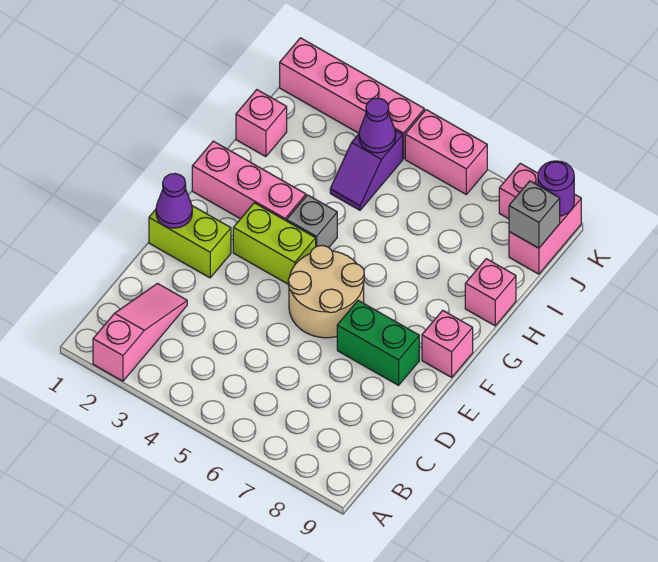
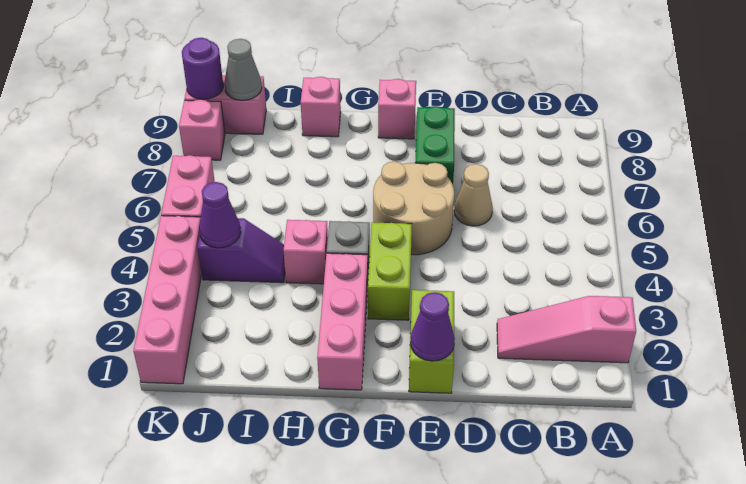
none -> tan 1x1 cone [454,164,493,226]
pink 1x1 brick [236,90,287,157] -> pink 1x1 brick moved to [283,220,328,284]
grey 1x1 brick [509,181,560,248] -> grey 1x1 cone [225,39,262,100]

